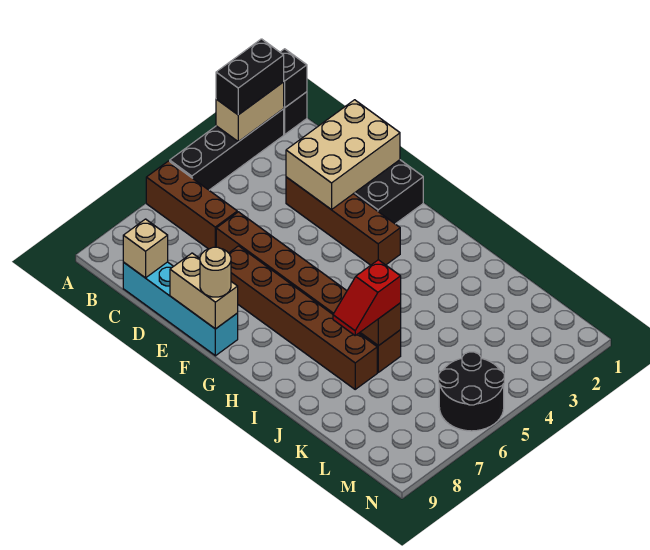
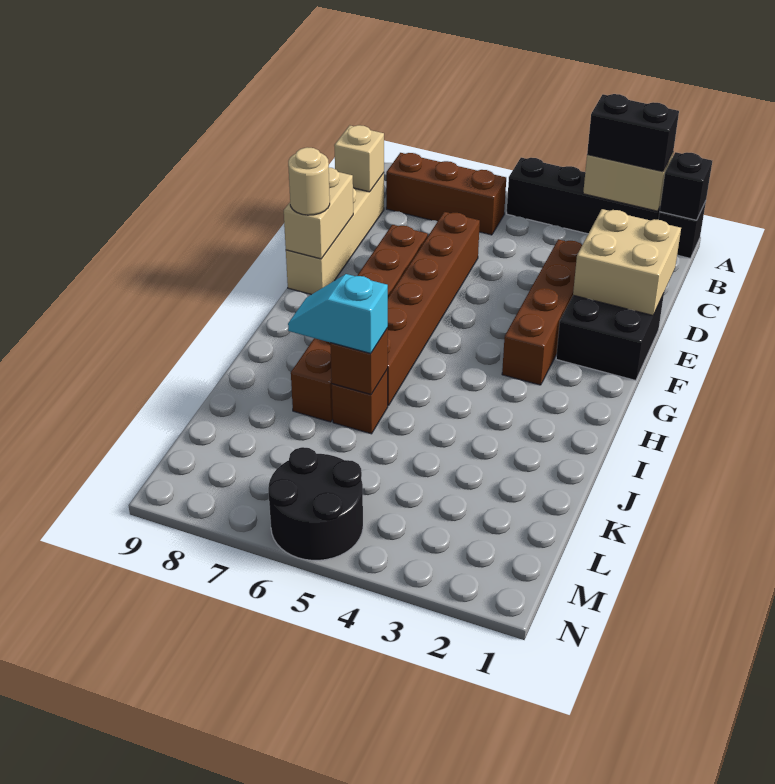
brown 1x3 brick [146,161,237,249] -> brown 1x3 brick turned to [386,153,506,235]
cyan 1x4 brick [123,262,238,356] -> tan 1x4 brick [286,173,384,295]
tan 2x3 brick [286,100,400,210] -> tan 2x2 brick [573,209,681,315]
red 1x2 slope [333,260,401,335] -> cyan 1x2 slope [288,274,388,354]

